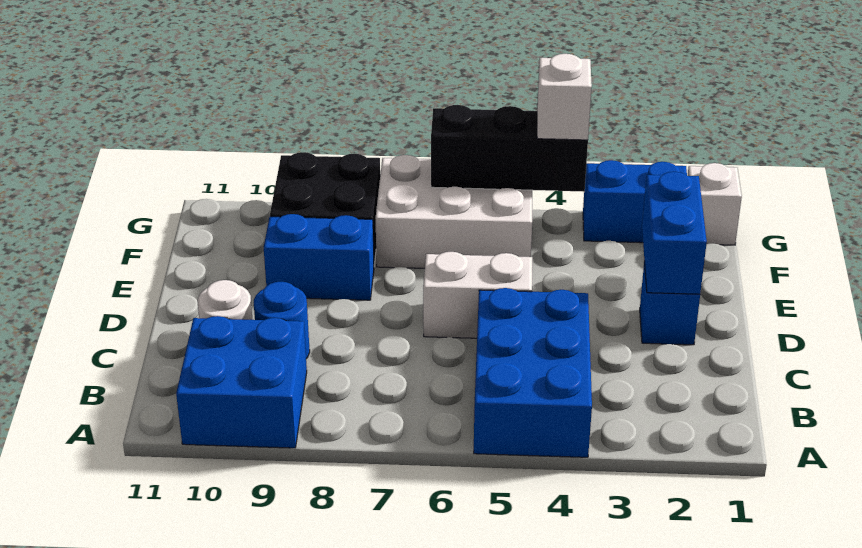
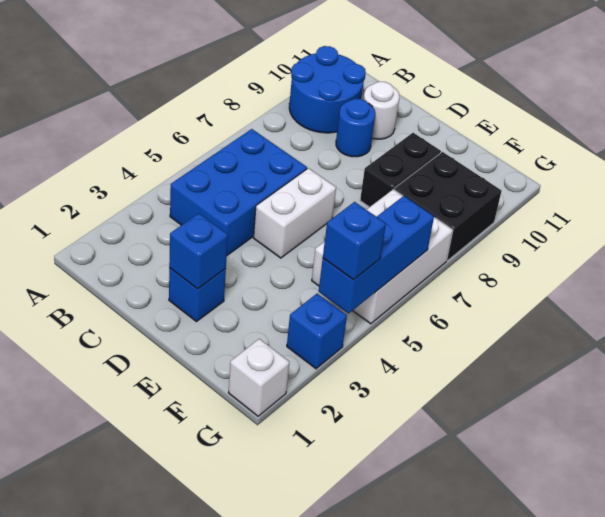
blue 2x3 brick [474,288,592,457] -> blue 2x3 brick turned to [170,129,307,255]
blue 2x2 brick [176,316,307,448] -> blue 2x2 round brick [289,46,366,133]
blue 1x2 brick [642,172,707,294] -> blue 1x1 brick [169,213,228,289]
blue 1x2 brick [264,214,374,300] -> black 1x2 brick [360,133,441,207]
blue 1x2 brick [583,160,687,243] -> blue 1x1 brick [287,294,347,369]
black 1x3 brick [431,105,588,192] -> blue 1x3 brick [319,196,434,314]
white 1x1 brick [537,54,592,140] -> blue 1x1 brick [323,202,386,280]

